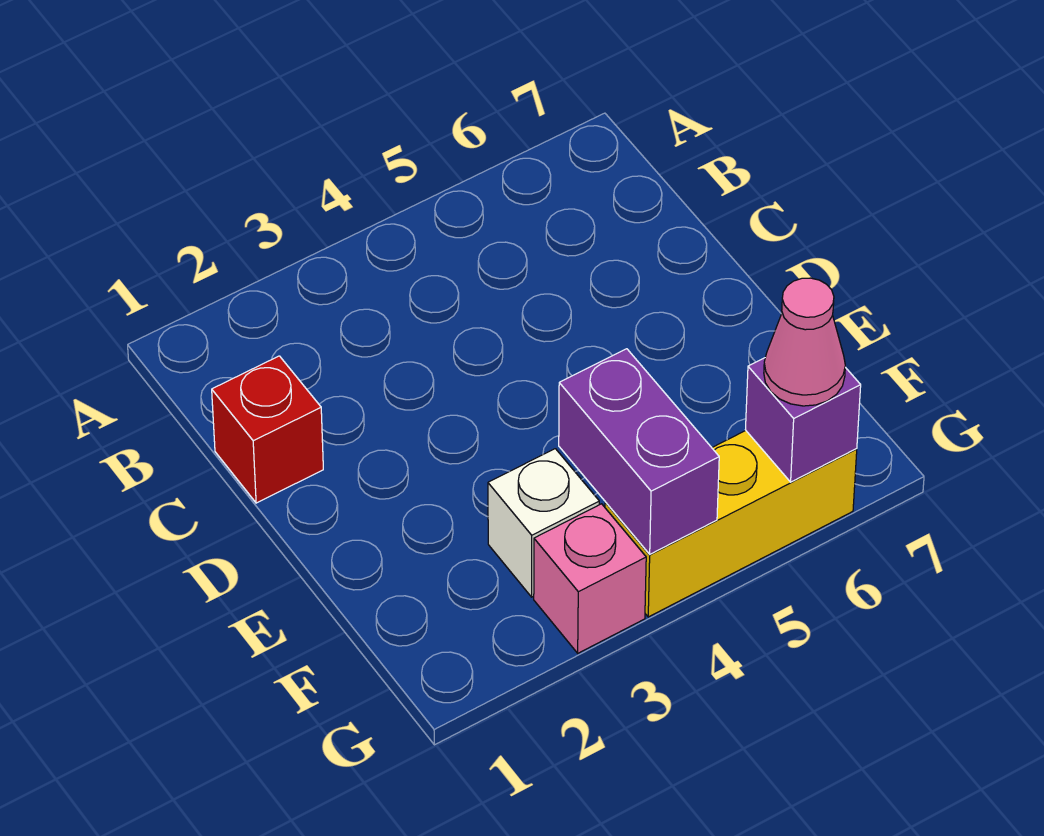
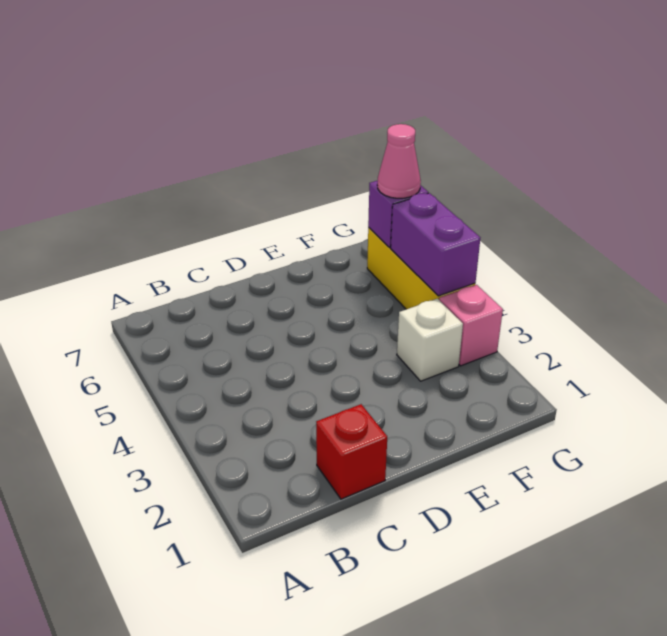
purple 1x2 brick [559,349,719,554] -> purple 1x2 brick turned to [391,193,480,296]

